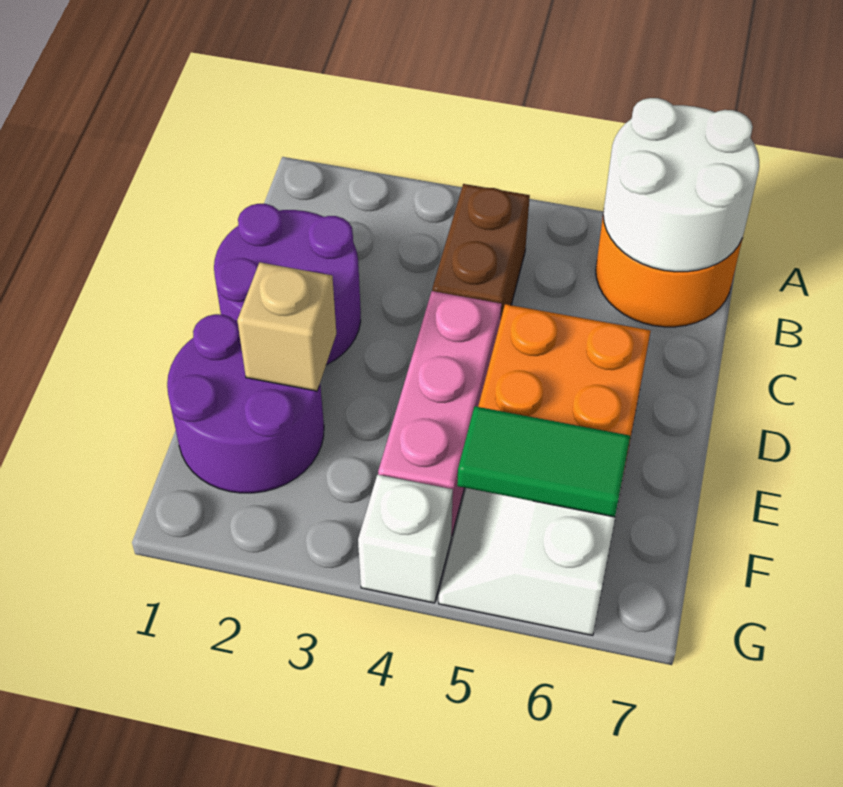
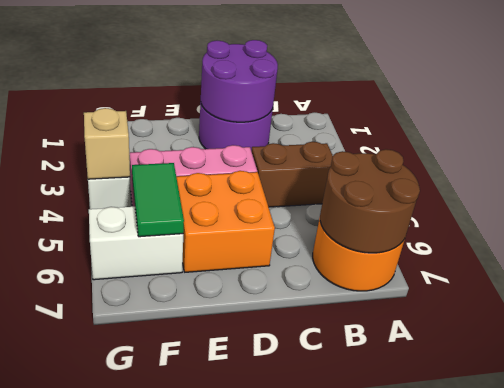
white 2x2 round brick [603,98,759,272] -> brown 2x2 round brick [320,149,420,253]
purple 2x2 round brick [167,314,324,493] -> purple 2x2 round brick moved to [201,40,278,122]
tan 1x1 brick [237,262,336,391] -> tan 1x1 brick moved to [84,108,130,179]

